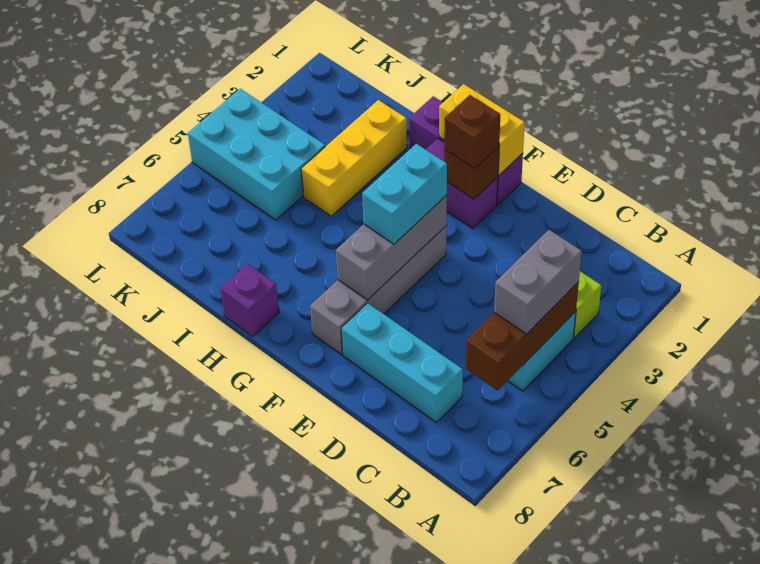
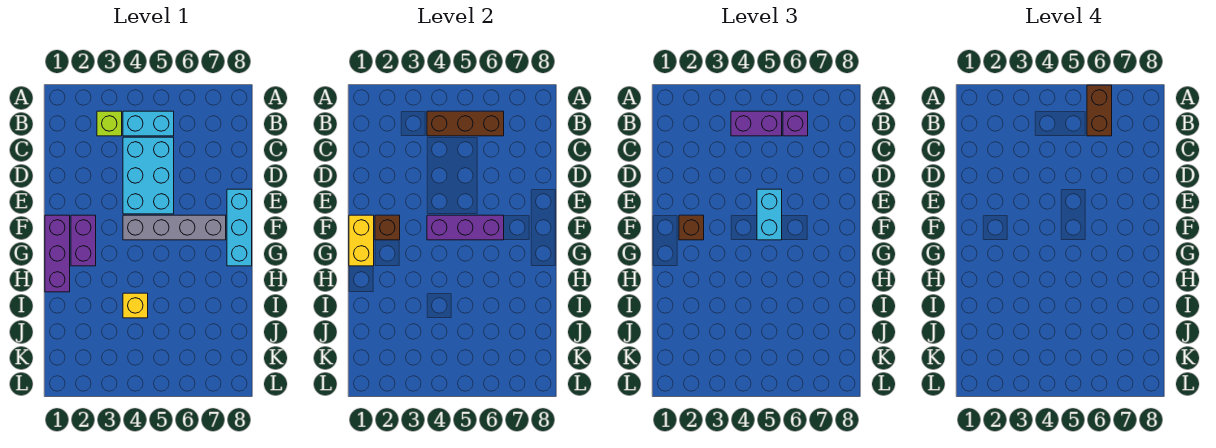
none -> brown 1x2 brick [1087,85,1112,136]
grey 1x2 brick [494,230,582,334] -> purple 1x2 brick [731,111,782,136]
cyan 1x3 brick [341,303,463,423] -> cyan 1x3 brick moved to [227,189,252,266]
grey 1x3 brick [336,195,447,300] -> purple 1x3 brick [427,215,504,240]
cyan 1x2 brick [362,144,447,244] -> cyan 1x2 brick turned to [757,189,782,240]
purple 1x1 brick [220,264,279,337] -> purple 1x1 brick moved to [783,111,808,136]
yellow 1x3 brick [301,100,407,216] -> yellow 1x1 brick [123,293,148,318]
cyan 2x3 brick [188,89,325,220] -> cyan 2x3 brick moved to [123,137,174,214]

